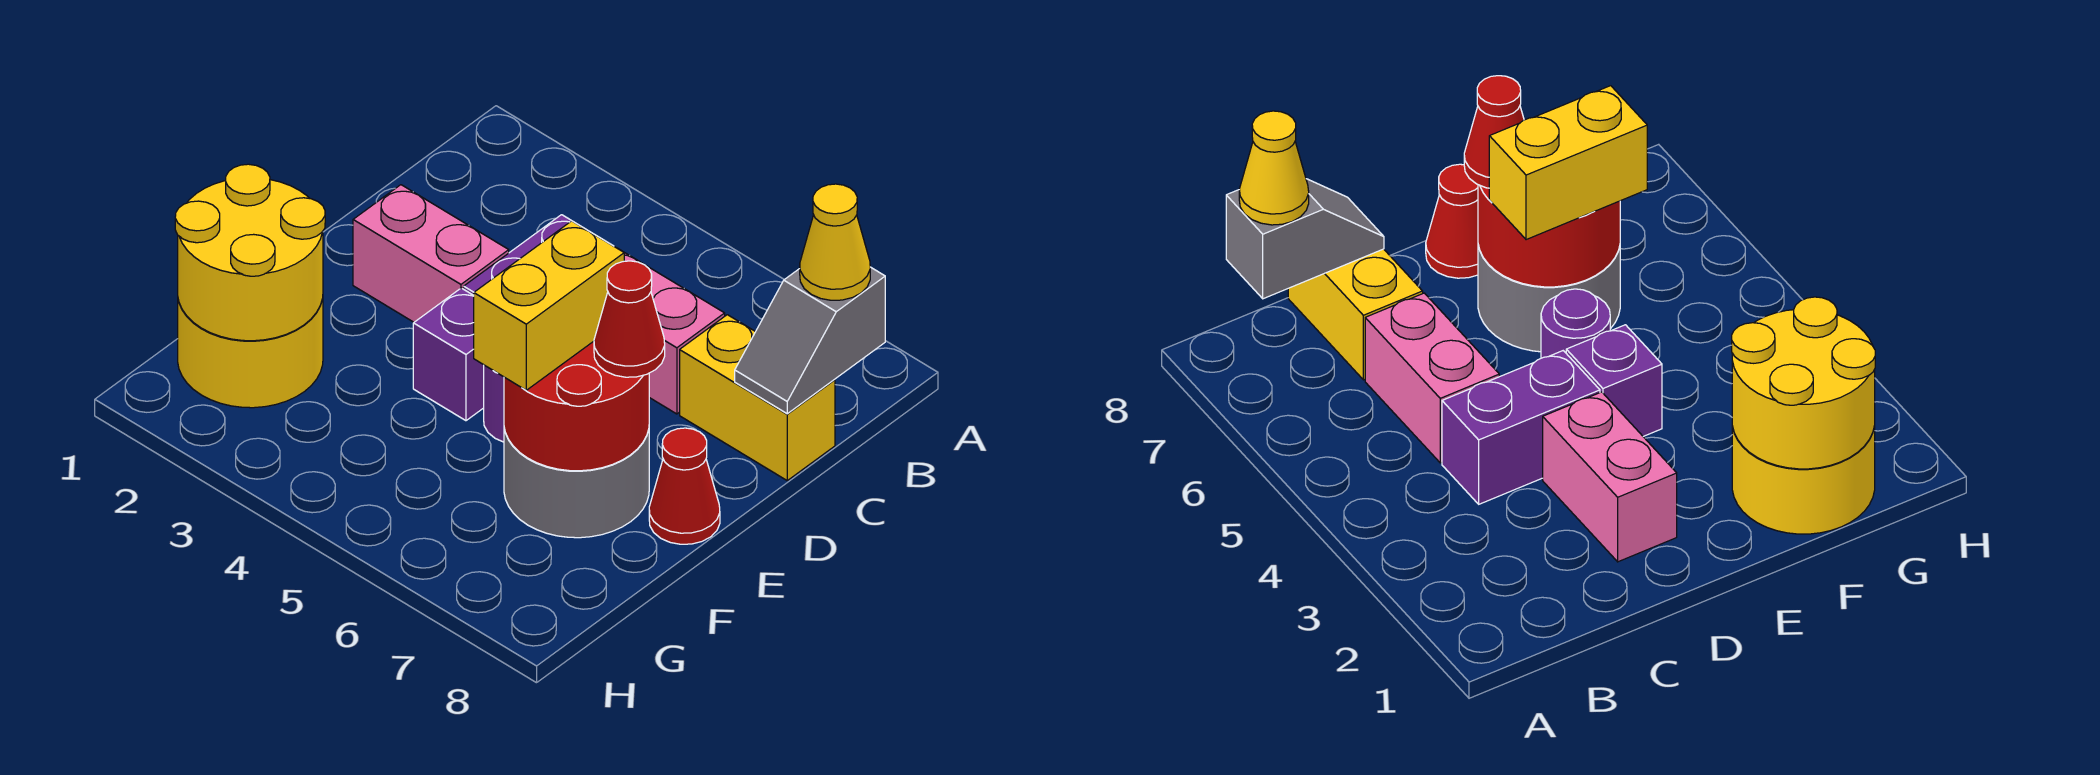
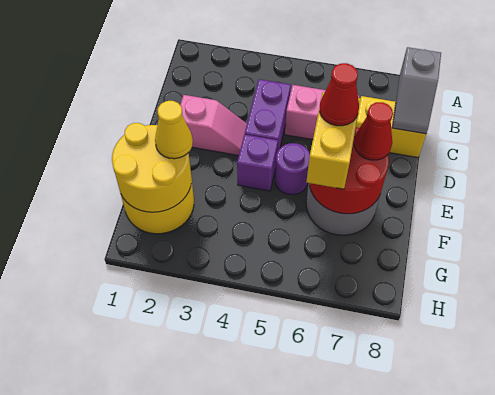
yellow 1x1 cone [800,184,870,300] -> yellow 1x1 cone moved to [155,101,193,159]
pink 1x2 brick [353,185,509,322] -> pink 1x2 slope [180,95,247,156]
red 1x1 cone [649,428,720,544] -> red 1x1 cone moved to [320,63,359,126]

